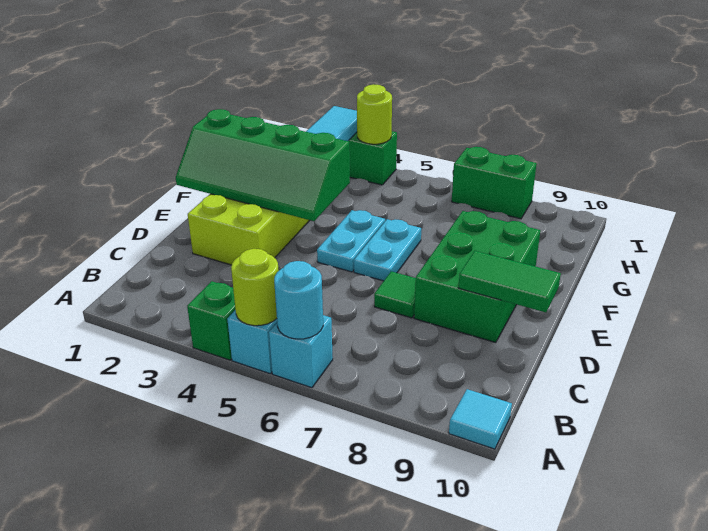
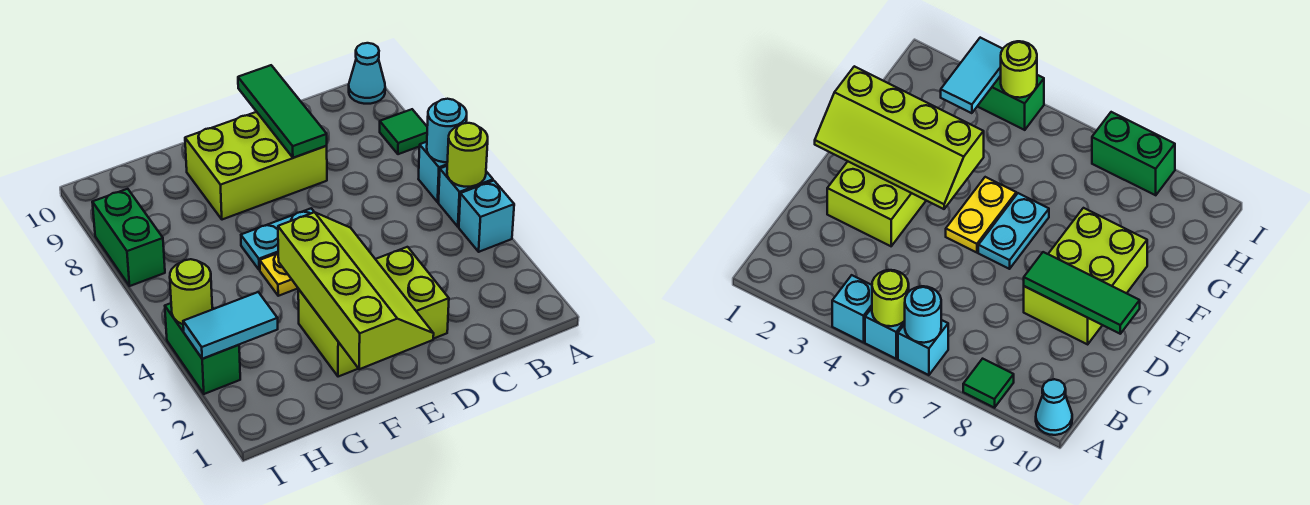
green 1x1 brick [187,281,235,360] -> cyan 1x1 brick [459,181,514,252]
cyan 1x1 tile [449,389,512,449] -> cyan 1x1 cone [349,43,385,104]
green 1x1 tile [374,271,416,318] -> green 1x1 tile moved to [380,109,427,154]
green 2x3 brick [414,211,540,343] -> lime 2x3 brick [185,112,327,220]
green 1x2 tile [459,251,561,312] -> green 1x3 tile [238,65,327,158]
green 2x4 slope [176,109,350,221] -> lime 2x4 slope [278,212,434,369]
cyan 1x2 plate [317,210,385,272] -> yellow 1x2 plate [260,253,298,296]

